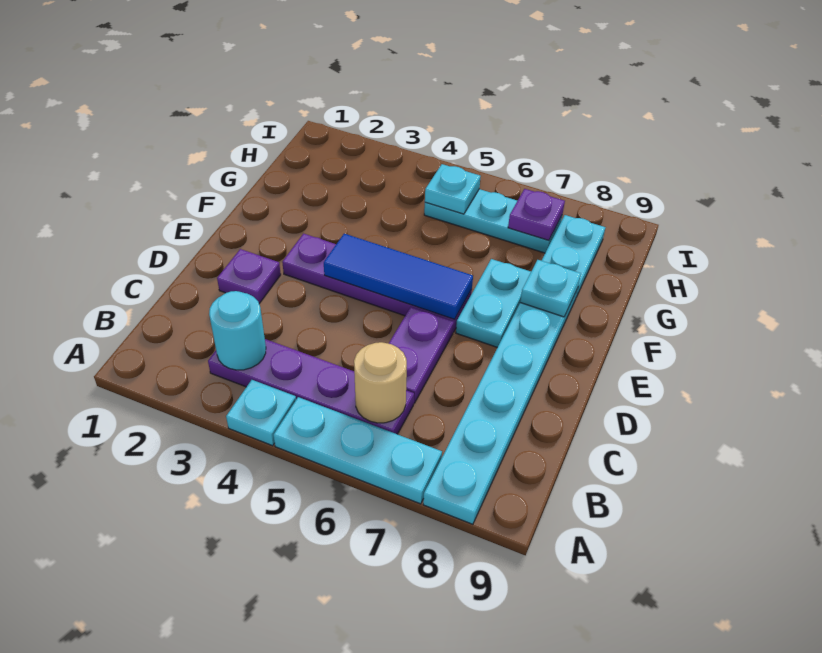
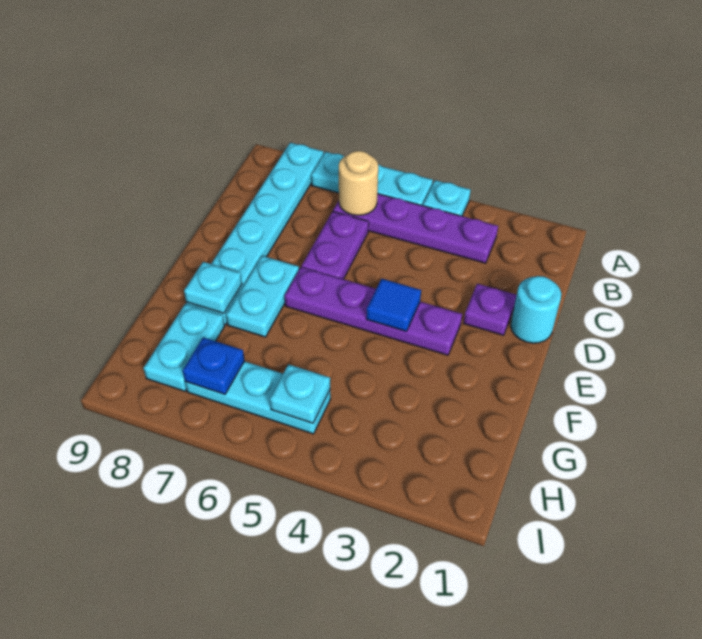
cyan 1x1 round brick [209,291,266,370] -> cyan 1x1 round brick moved to [511,276,561,343]
blue 1x3 tile [324,234,473,320] -> blue 1x1 tile [366,279,421,331]
purple 1x1 plate [508,189,565,240] -> blue 1x1 plate [183,337,244,394]

